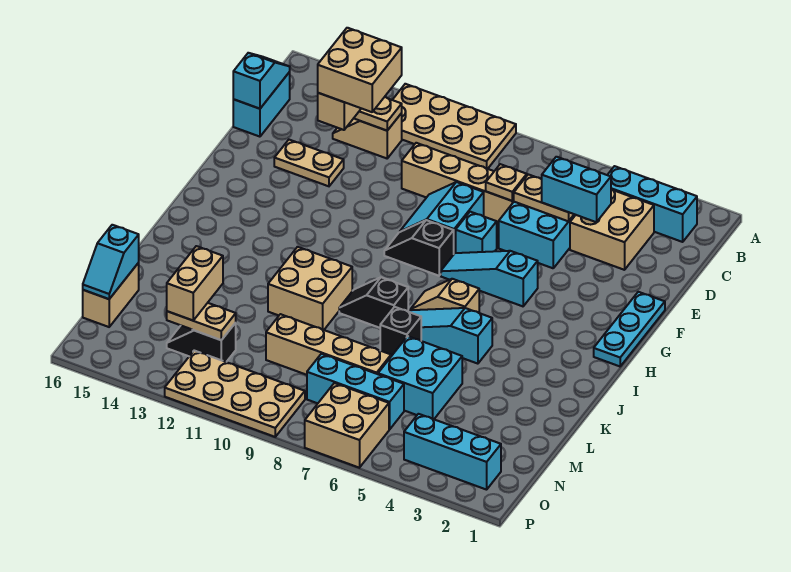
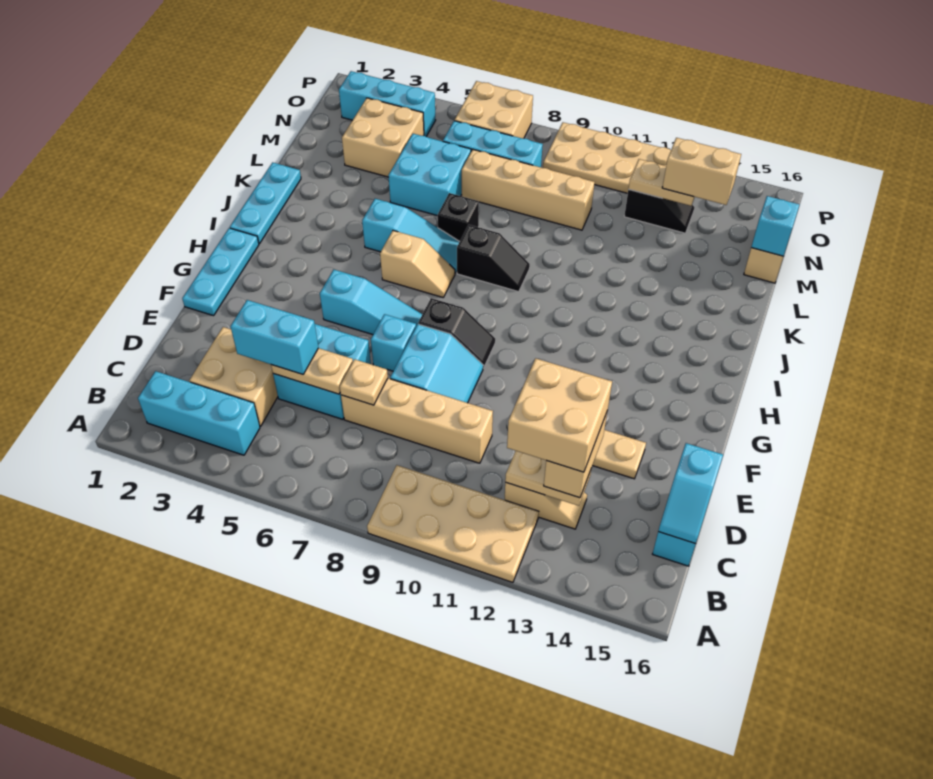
none -> cyan 1x3 plate [230,162,301,244]
tan 2x2 brick [268,247,352,330] -> tan 2x2 brick moved to [342,98,424,177]
tan 1x2 brick [167,246,223,320] -> tan 1x2 brick turned to [662,138,741,205]

